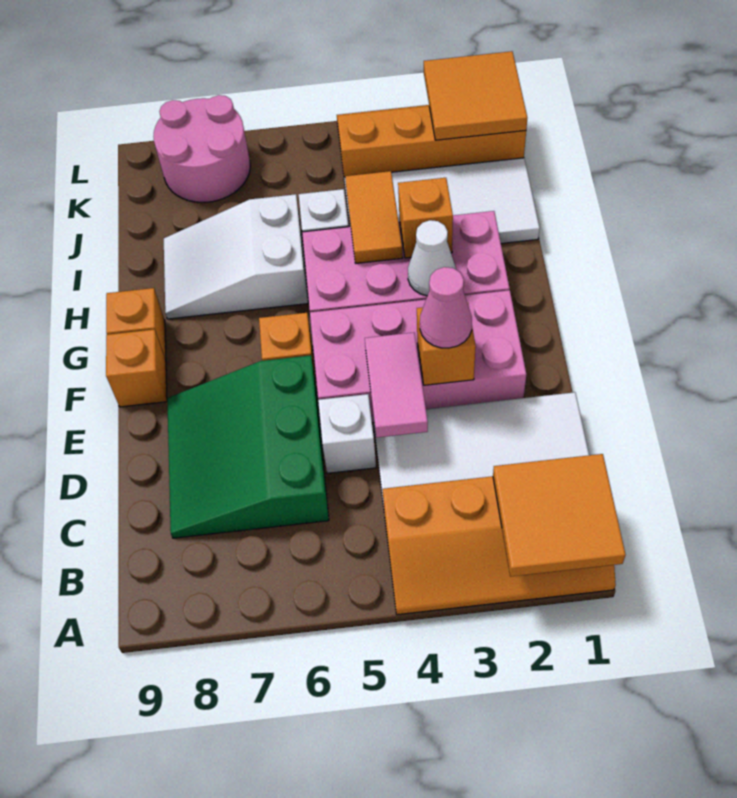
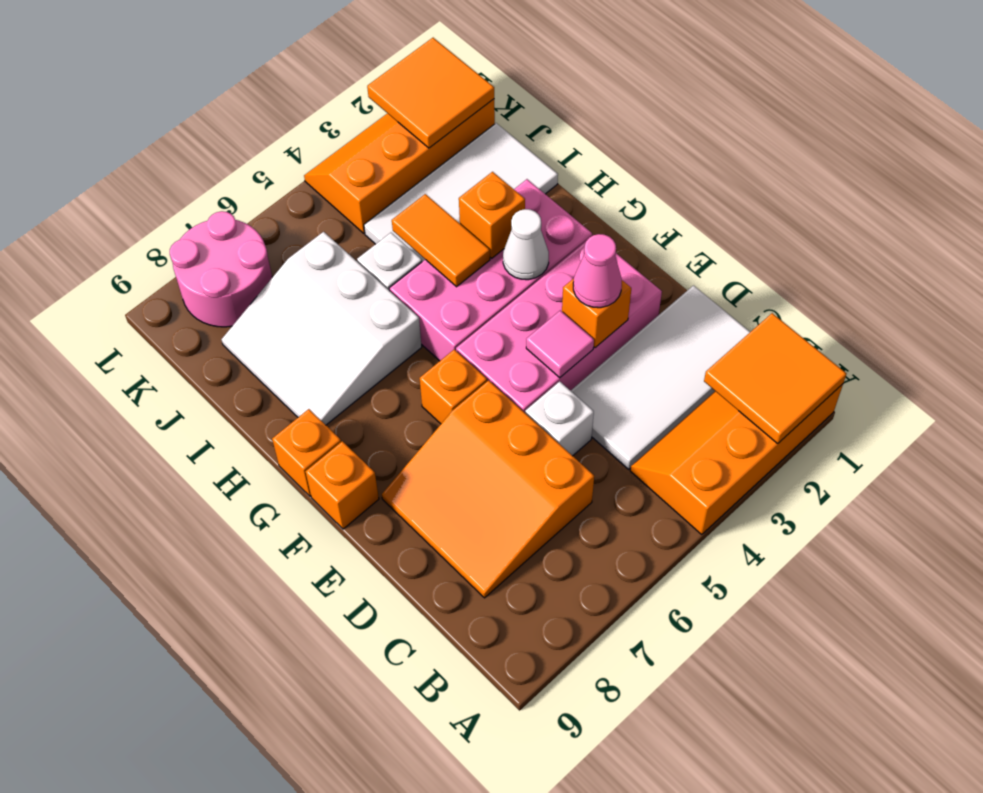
orange 2x4 slope [383,476,616,615] -> orange 2x4 slope turned to [630,384,843,535]
green 3x3 slope [167,355,329,538] -> orange 3x3 slope [382,380,594,598]
pink 1x2 tile [365,333,428,437] -> pink 1x1 tile [526,310,594,378]
white 2x3 slope [164,194,308,319] -> white 3x3 slope [221,232,422,425]

